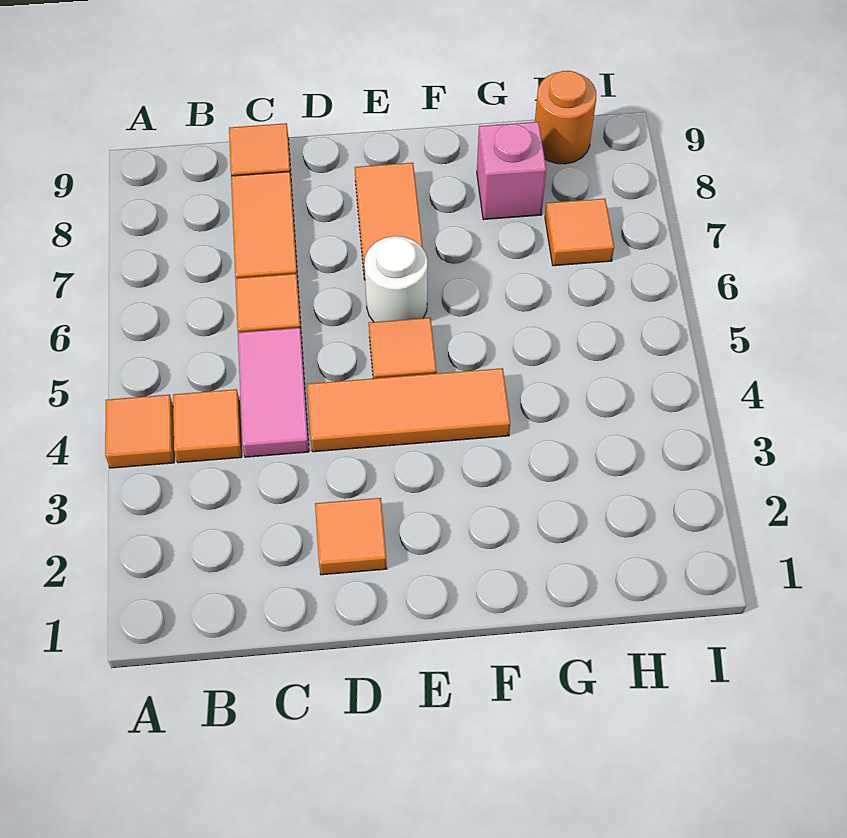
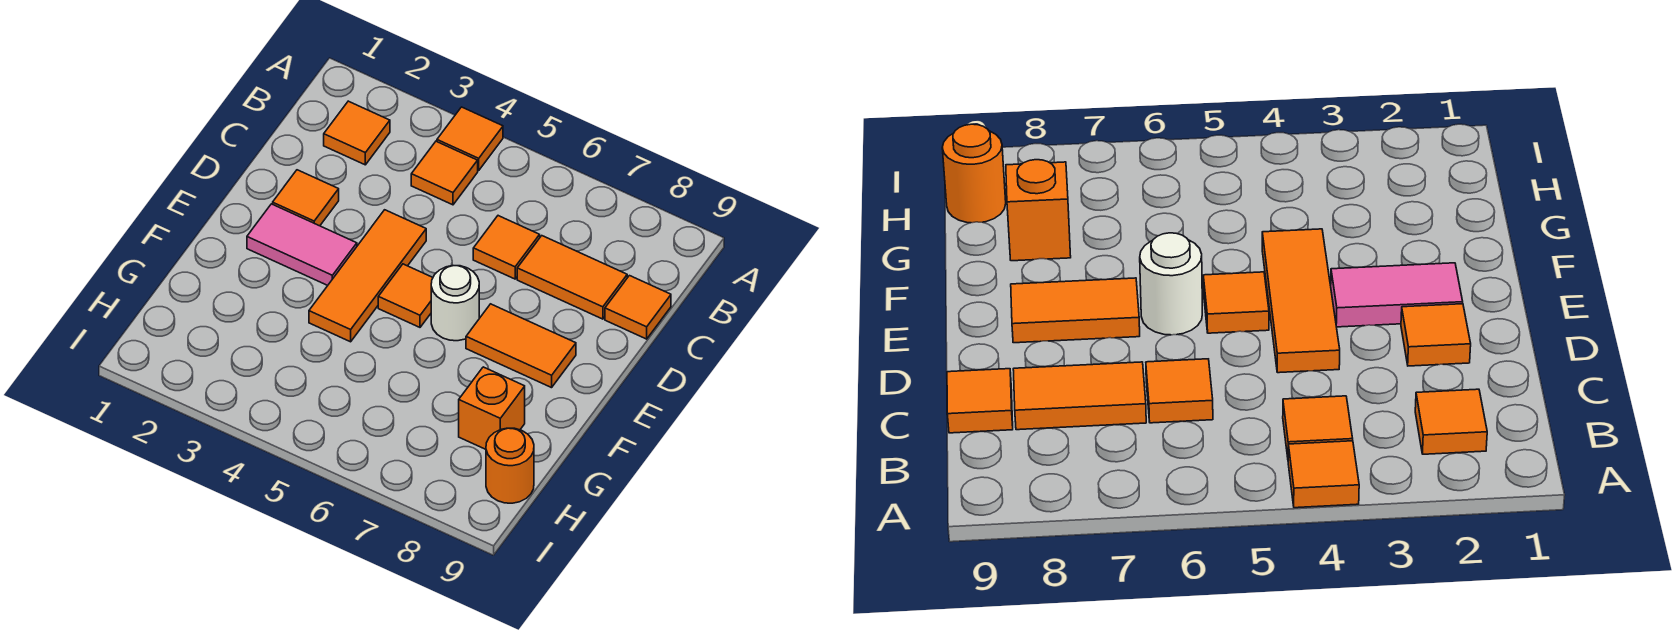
pink 1x2 tile [238,328,309,457] -> pink 1x2 tile moved to [247,204,357,285]
pink 1x1 brick [477,122,546,220] -> orange 1x1 brick [459,367,525,449]
orange 1x1 tile [545,199,614,266] -> orange 1x1 tile moved to [324,101,390,165]

